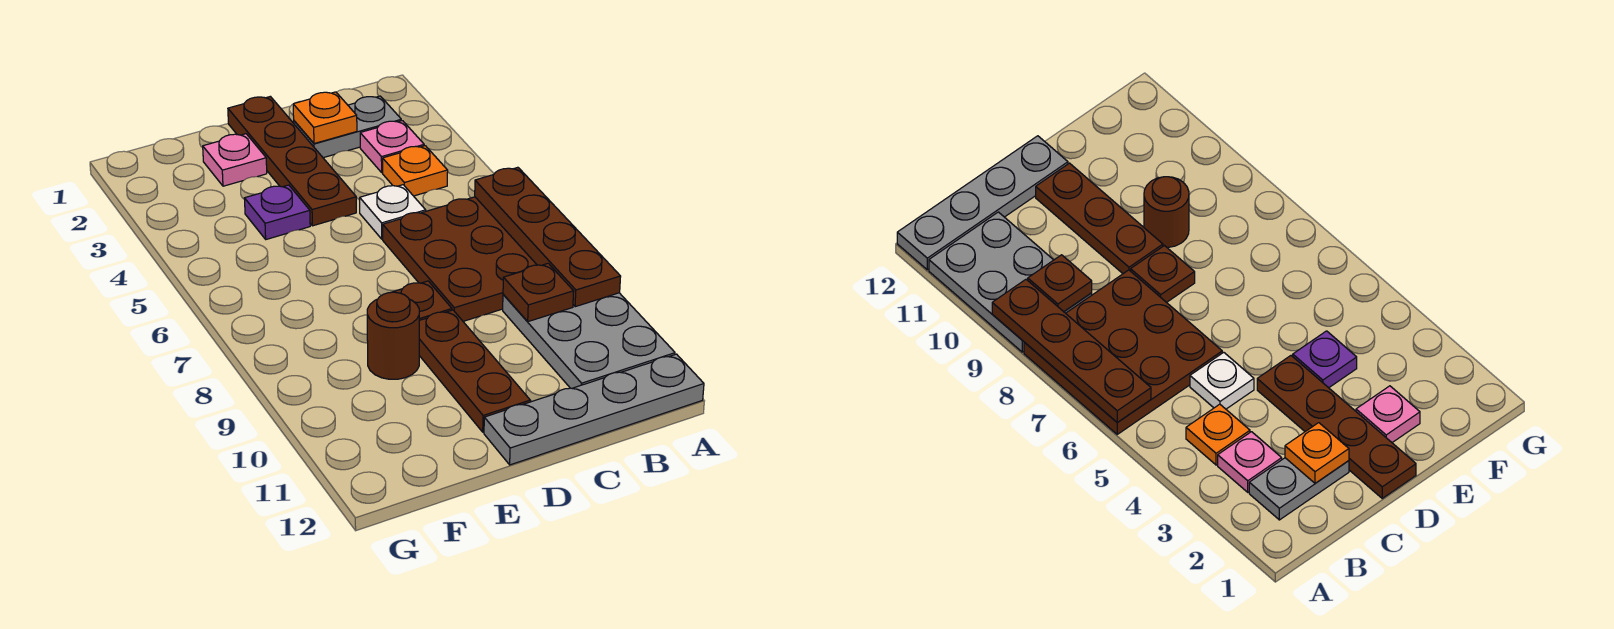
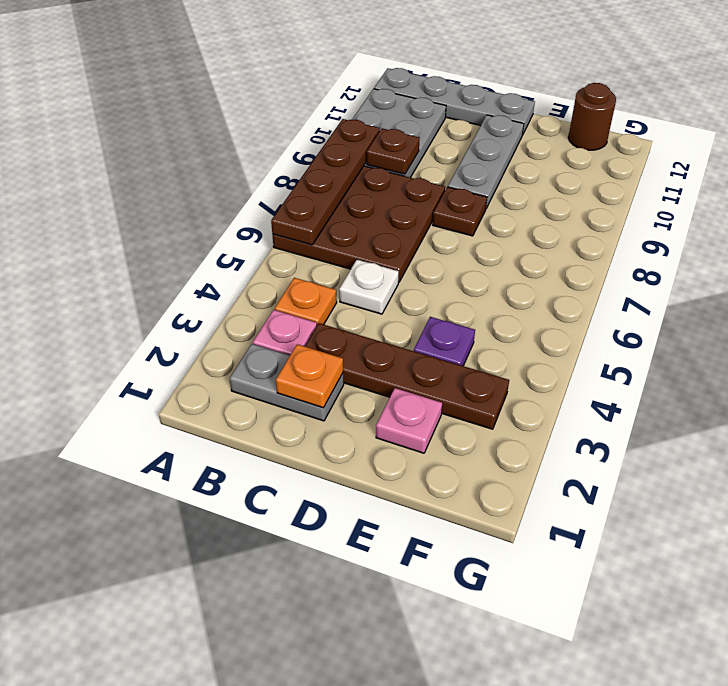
brown 1x4 plate [228,96,356,226] -> brown 1x4 plate turned to [305,323,509,429]
brown 1x3 plate [419,310,530,432] -> grey 1x3 plate [448,115,524,208]
brown 1x1 round brick [367,292,419,379] -> brown 1x1 round brick moved to [568,83,616,150]

